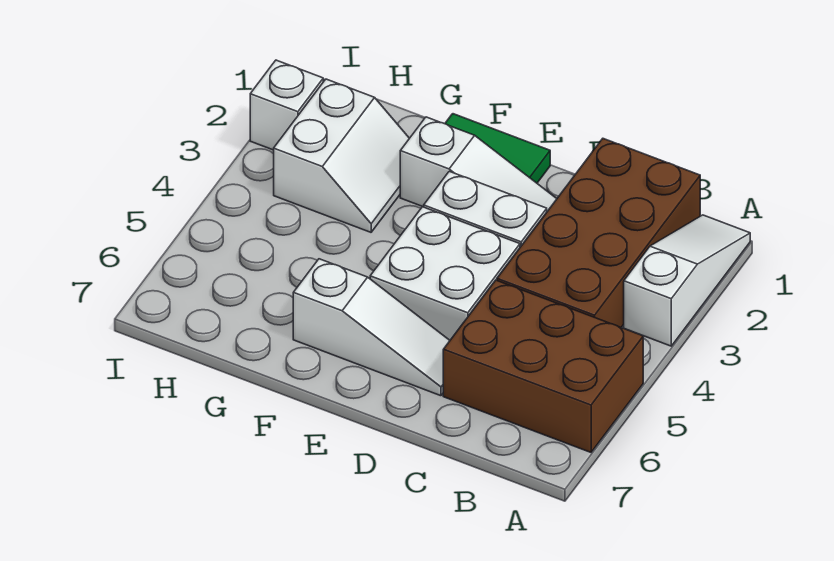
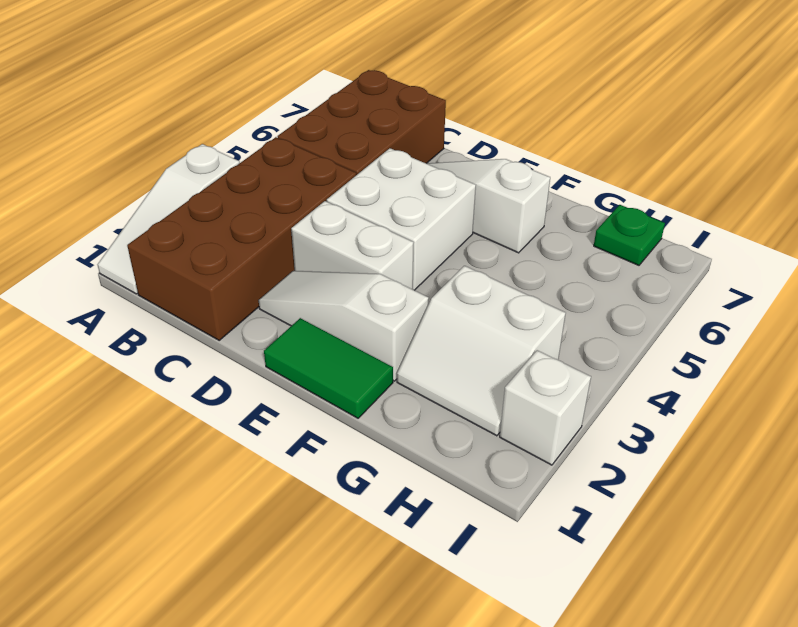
brown 2x3 brick [443,280,643,452] -> brown 2x3 brick turned to [278,70,446,175]
white 2x2 slope [274,79,409,232] -> white 2x2 slope turned to [397,266,566,436]
none -> green 1x1 plate [594,205,665,265]

